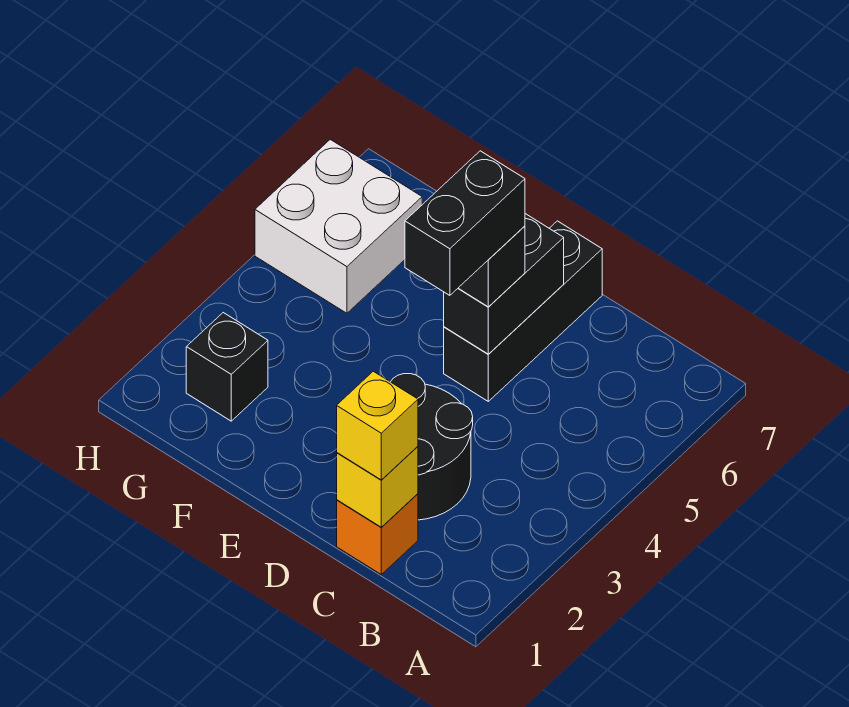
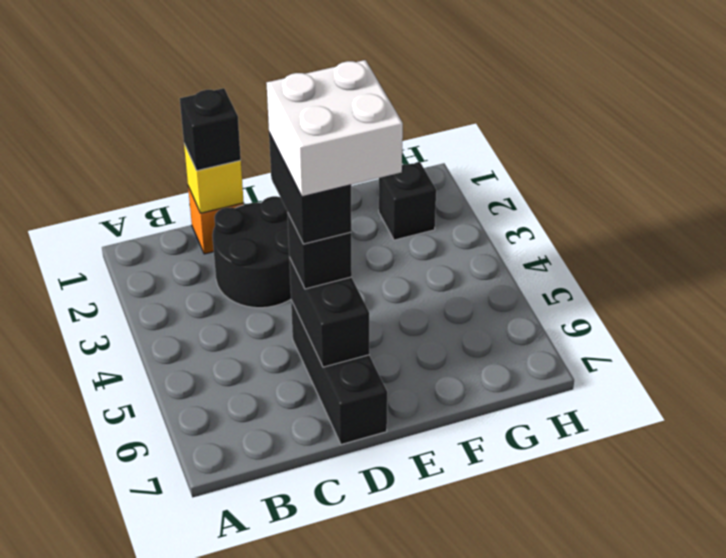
yellow 1x1 brick [337,371,418,480] -> black 1x1 brick [180,88,241,171]
white 2x2 brick [255,139,422,313] -> white 2x2 brick moved to [267,60,403,197]

